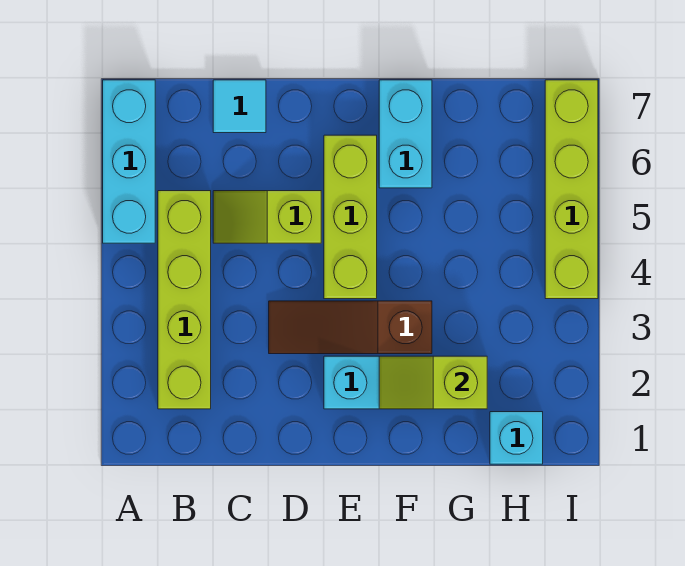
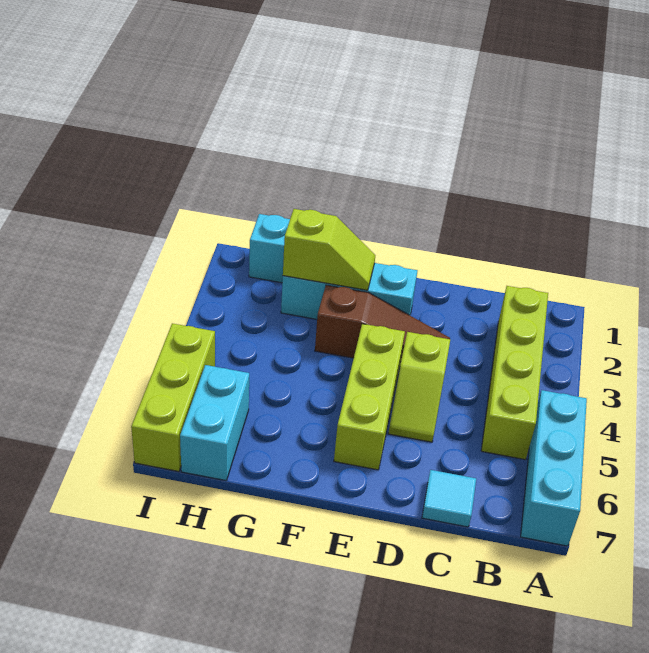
lime 1x2 slope [213,191,321,243] -> lime 1x2 slope turned to [388,332,450,442]
cyan 1x2 brick [379,80,432,188] -> cyan 1x2 brick moved to [180,365,249,480]
lime 1x4 brick [545,80,598,299] -> lime 1x3 brick [131,323,215,471]

